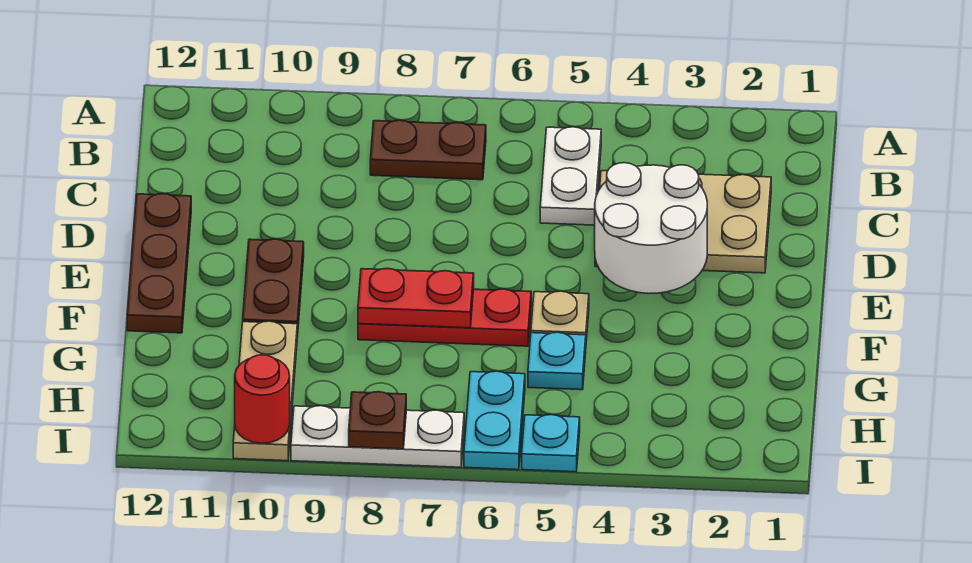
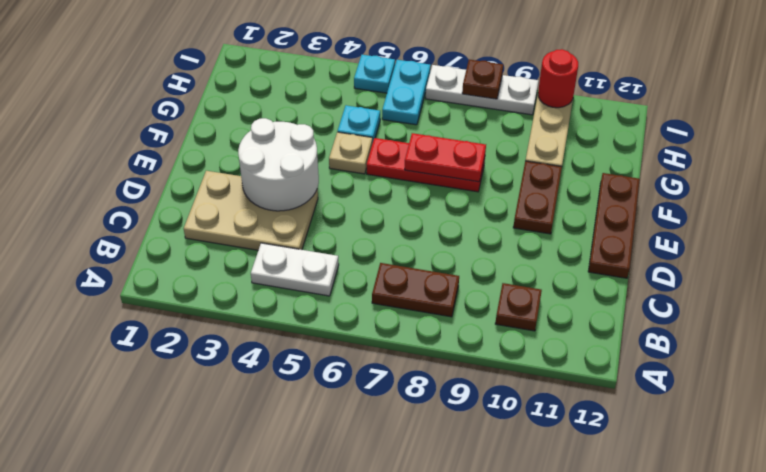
white 1x2 plate [540,127,601,225] -> white 1x2 plate turned to [251,243,339,296]
none -> brown 1x1 plate [495,283,542,331]

